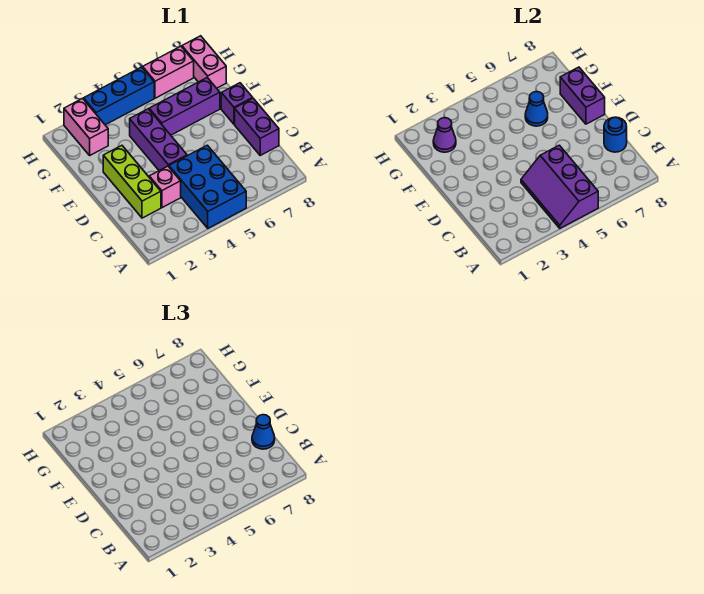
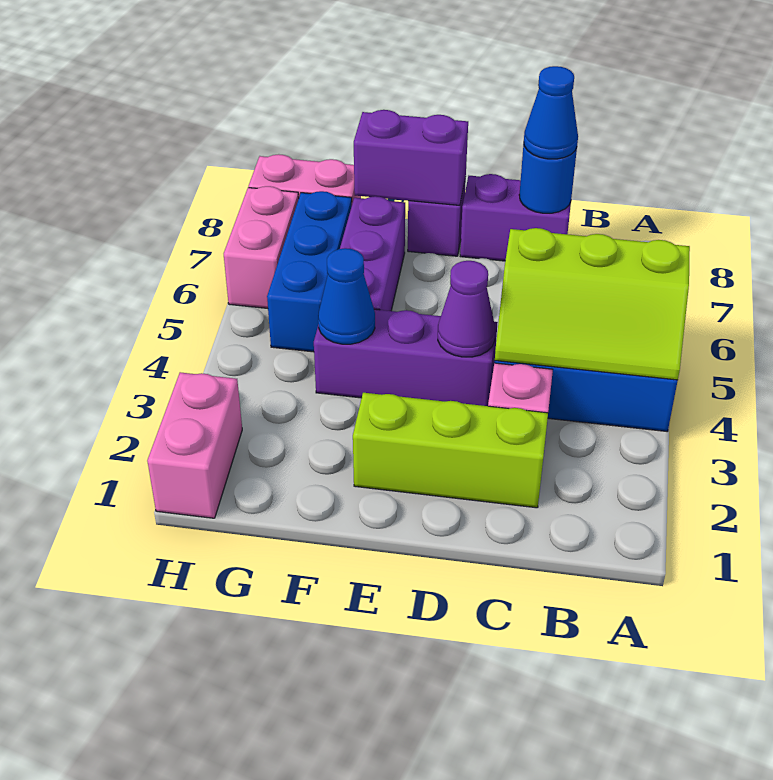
purple 2x3 slope [521,145,598,228] -> lime 2x3 slope [495,228,690,380]
blue 1x1 cone [525,92,548,126] -> blue 1x1 cone moved to [318,248,375,344]
pink 1x2 brick [64,98,108,155] -> pink 1x2 brick turned to [147,372,242,518]
purple 1x1 cone [433,118,456,152] -> purple 1x1 cone moved to [438,261,495,357]
blue 1x3 brick [84,67,154,125] -> blue 1x3 brick moved to [267,191,352,352]

